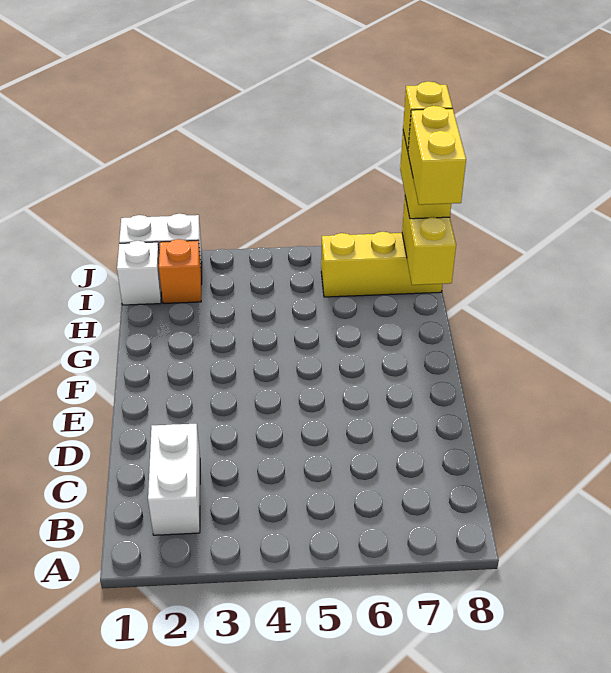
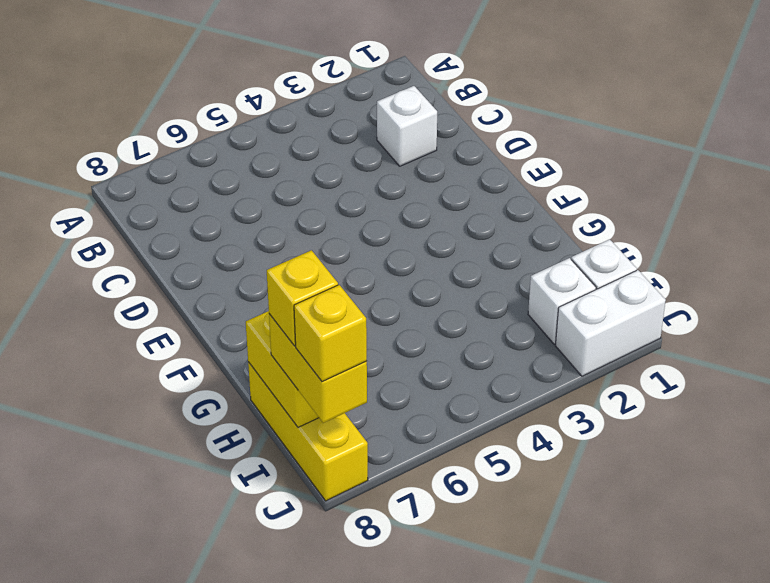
white 1x2 brick [148,424,200,535] -> white 1x1 brick [377,86,437,166]
yellow 1x2 brick [408,106,466,205] -> yellow 1x1 brick [267,250,338,346]
orange 1x1 brick [159,239,202,303] -> white 1x1 brick [528,258,596,344]
yellow 1x3 brick [321,232,443,297] -> yellow 1x3 brick turned to [248,362,368,501]

